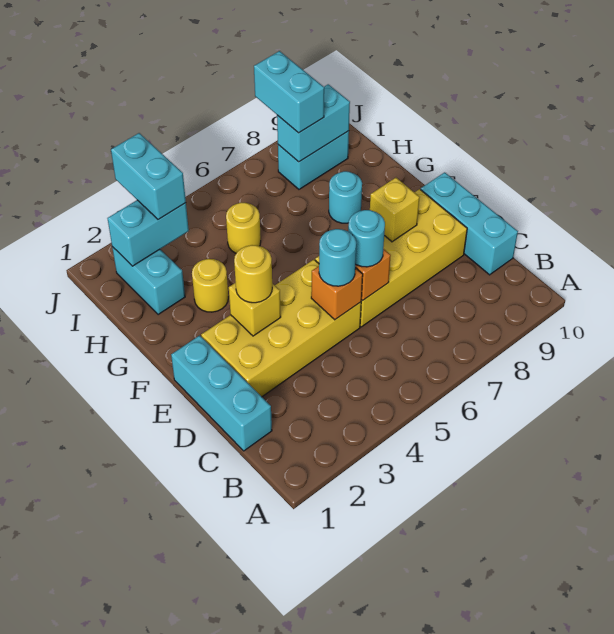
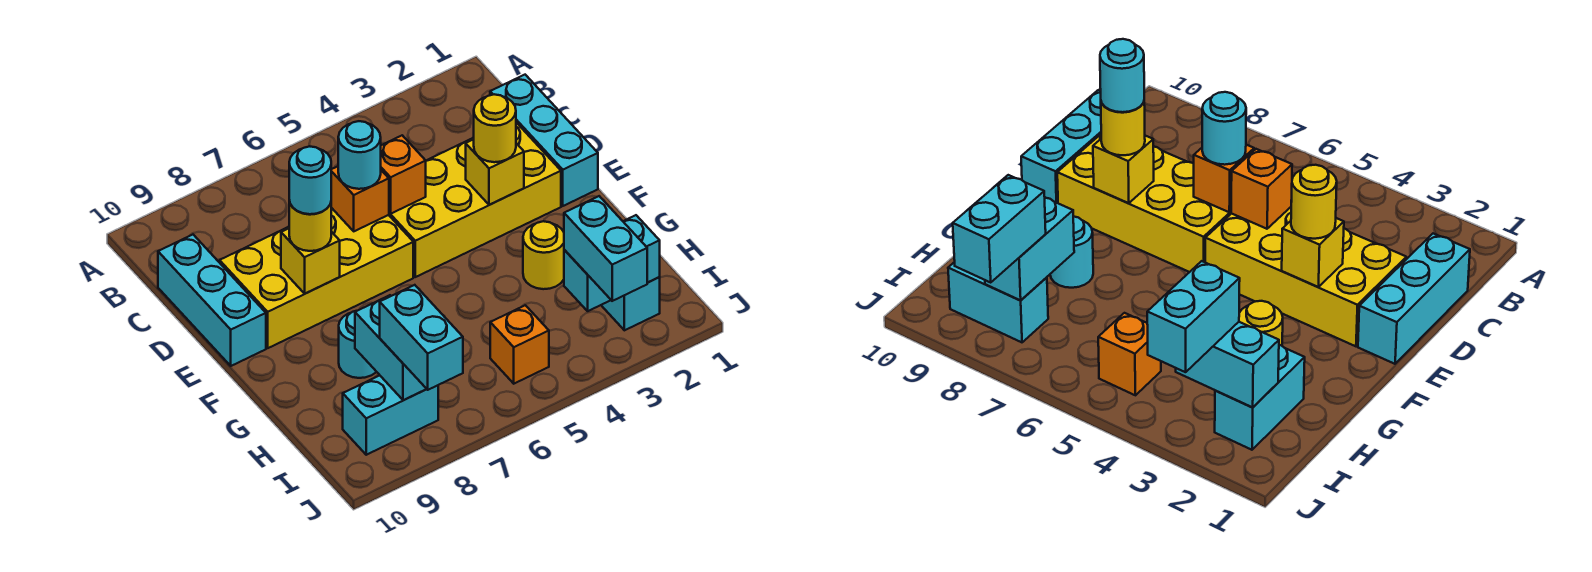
cyan 1x1 round brick [319,229,356,286] -> cyan 1x1 round brick moved to [289,146,331,214]
yellow 1x1 round brick [226,203,261,253] -> yellow 1x1 round brick moved to [289,200,331,251]
none -> orange 1x1 brick [490,305,549,384]
cyan 1x2 brick [277,84,350,162] -> cyan 1x2 brick turned to [355,295,426,400]

